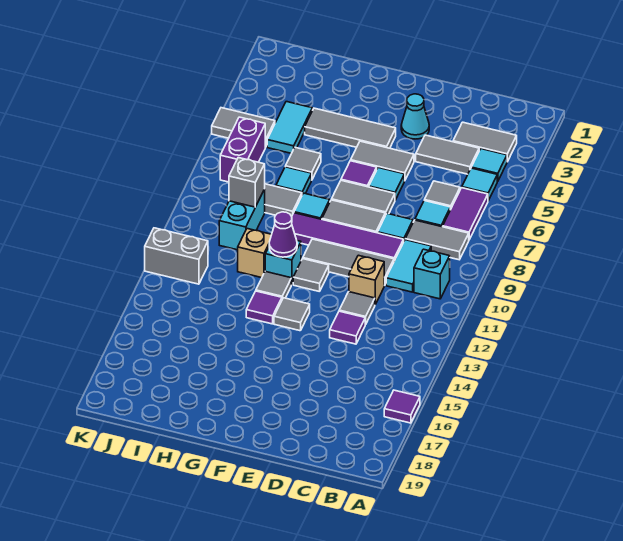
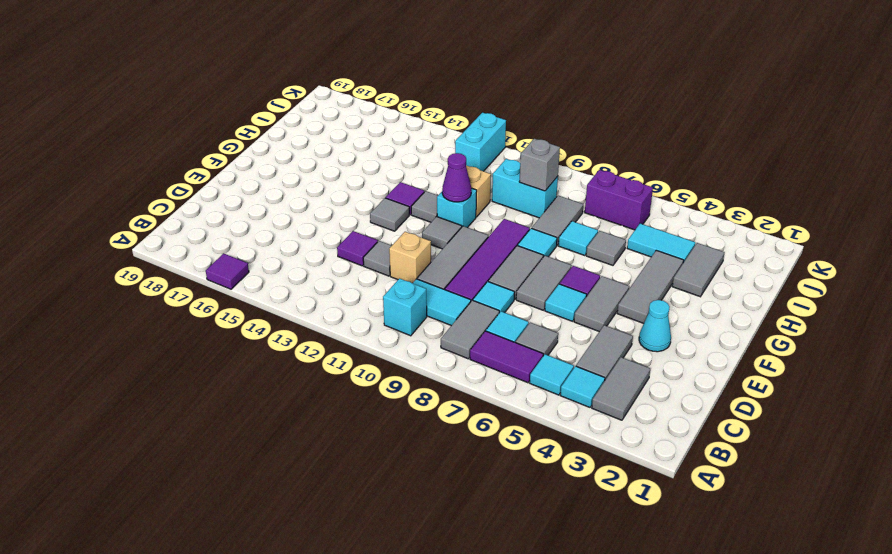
grey 1x2 tile [212,108,275,147] -> grey 1x2 tile moved to [672,243,725,297]
grey 1x2 brick [145,228,208,284] -> cyan 1x2 brick [455,113,506,171]

